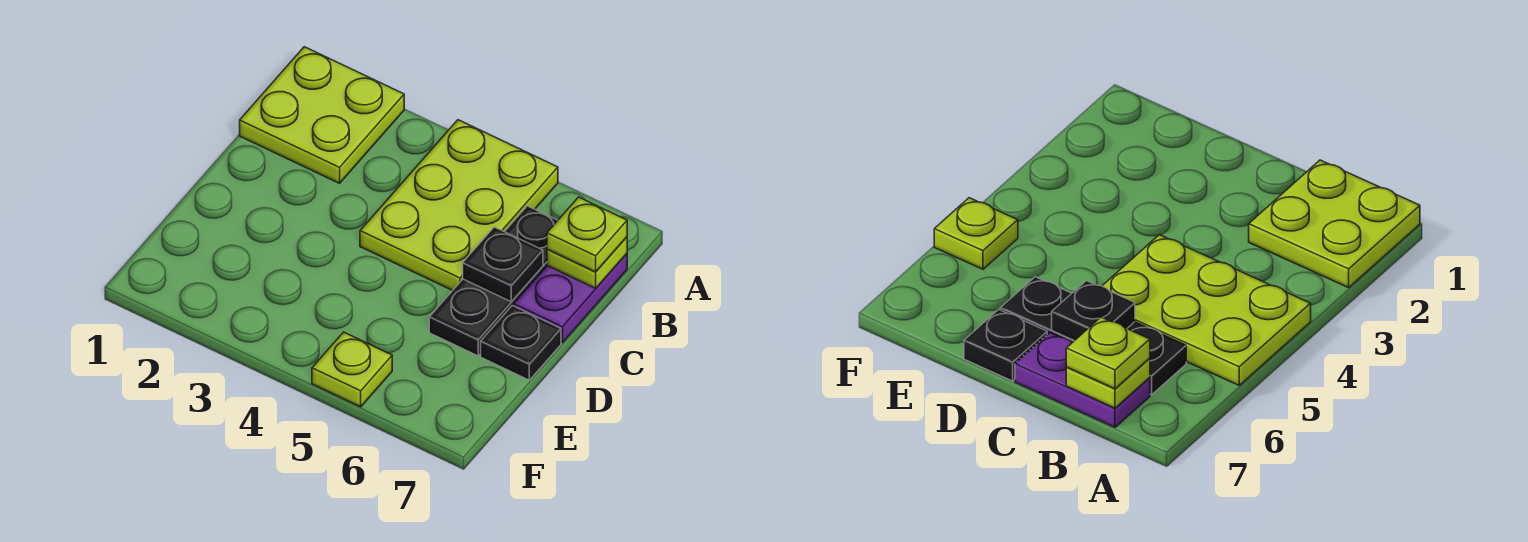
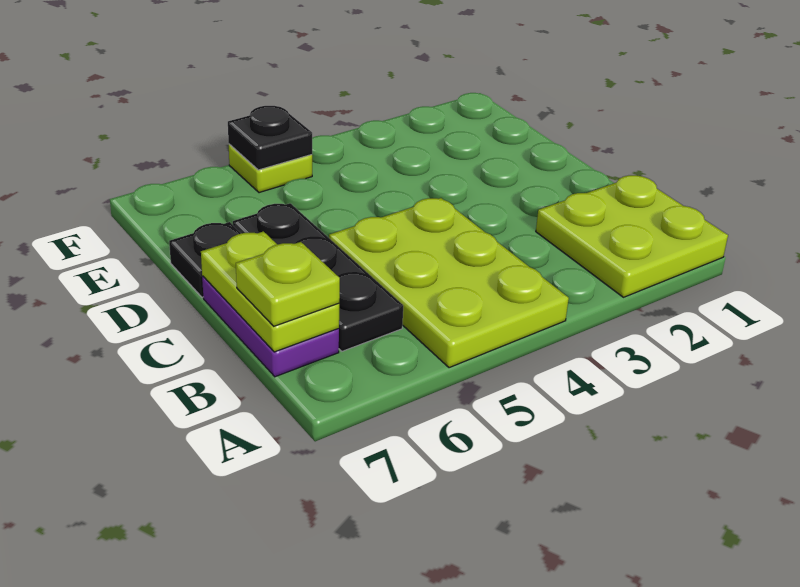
lime 1x1 plate [547,237,627,288] -> lime 1x2 plate [201,231,339,352]
black 1x1 plate [463,227,543,302] -> black 1x1 plate moved to [228,106,312,170]

